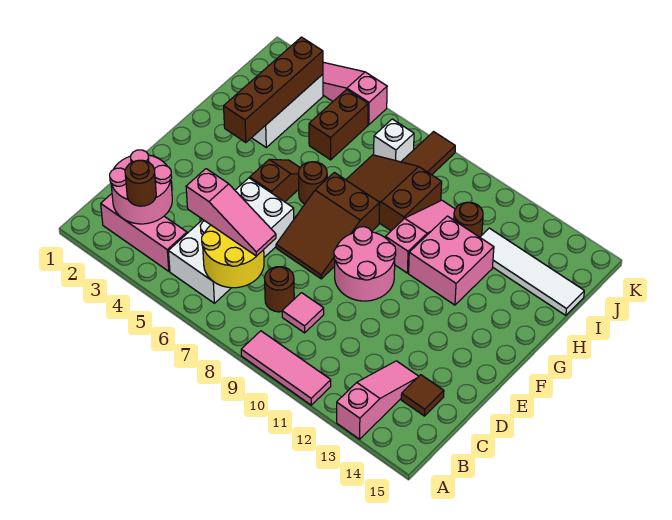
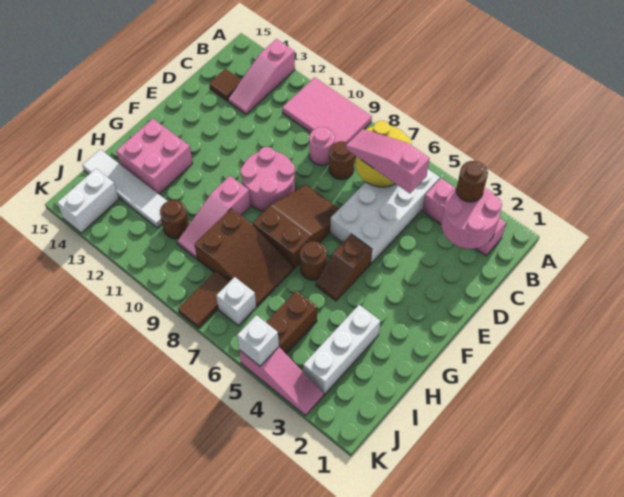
pink 1x3 tile [241,331,331,405] -> pink 2x3 tile [282,77,372,143]
pink 1x1 tile [282,293,324,333] -> pink 1x1 round brick [309,127,334,165]
brown 1x4 brick [224,37,323,143] -> none
pink 2x2 brick [409,216,494,305] -> pink 2x2 brick moved to [116,119,193,194]
none -> white 1x2 brick [57,169,119,233]
none -> white 1x1 brick [237,315,279,366]

